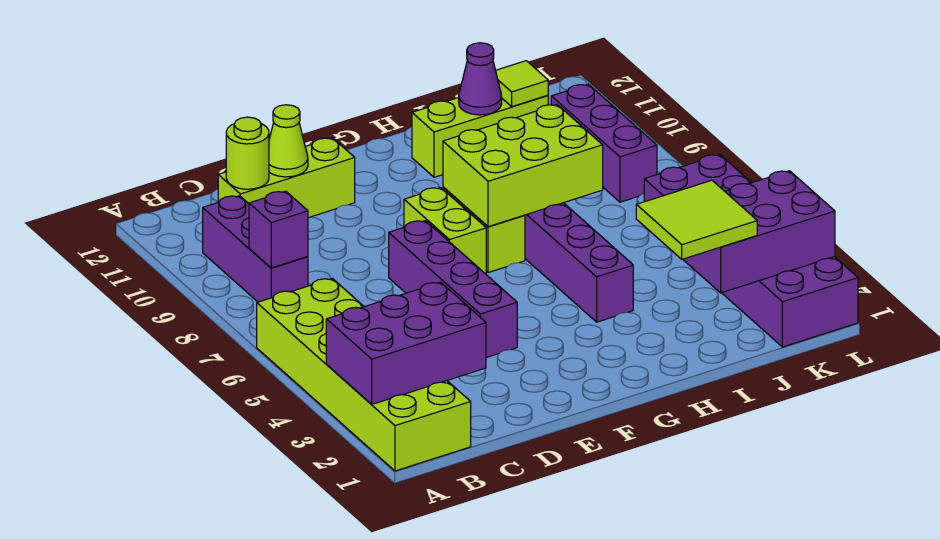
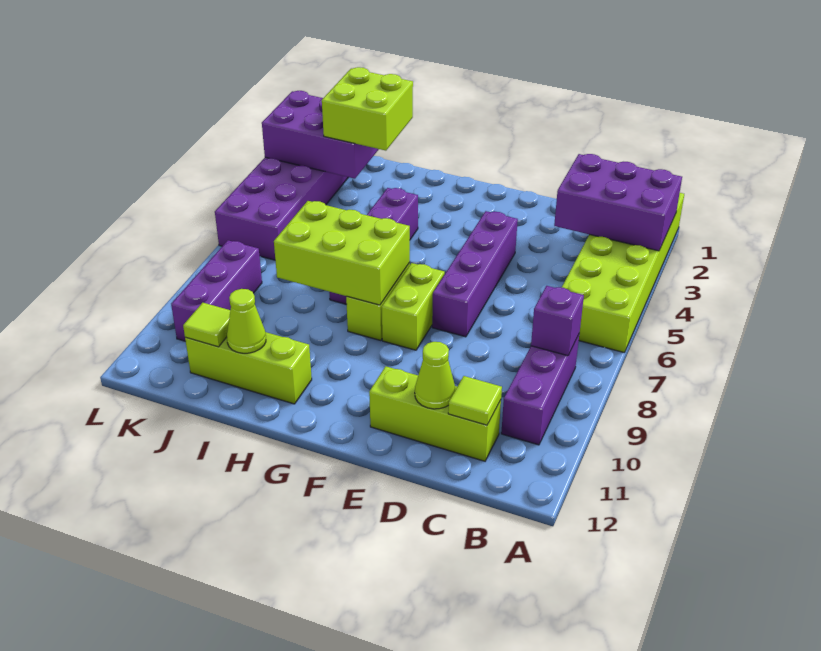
lime 1x1 round brick [226,117,269,189] -> lime 1x1 tile [448,376,502,425]
lime 2x2 tile [636,180,757,259] -> lime 2x2 brick [322,67,413,151]
purple 1x1 cone [459,43,502,115] -> lime 1x1 cone [227,289,266,353]

